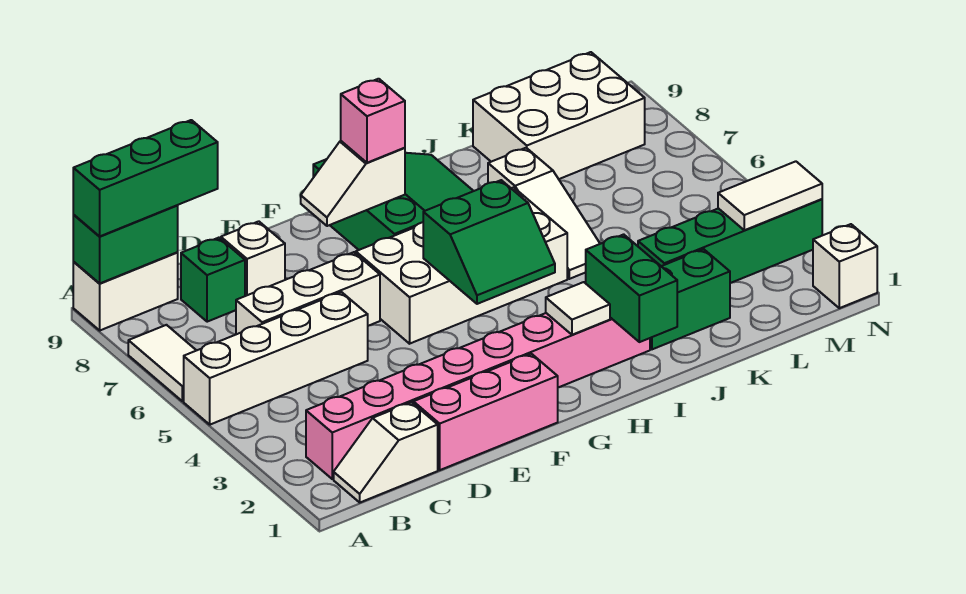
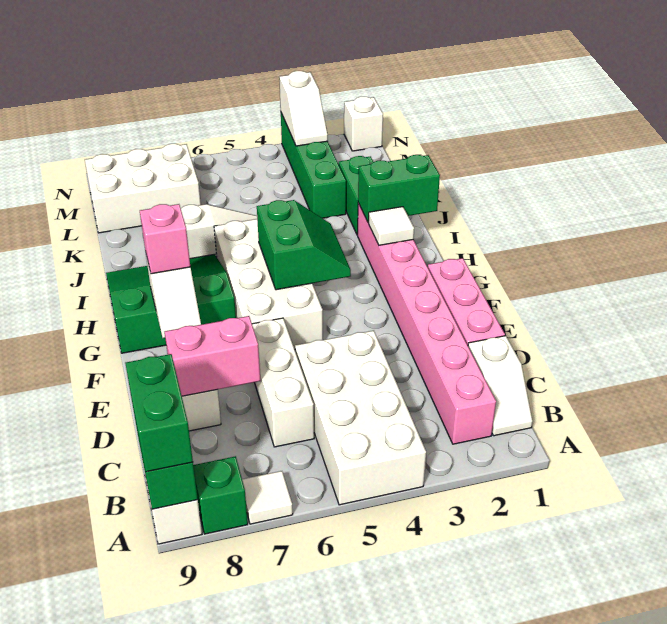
white 1x4 brick [184,292,368,425] -> white 2x4 brick [295,331,426,505]
white 1x2 tile [128,325,196,401] -> white 1x1 tile [242,471,293,524]
green 1x3 brick [73,120,218,237] -> green 1x2 brick [125,354,193,472]
green 1x1 brick [181,238,245,322] -> green 1x1 brick moved to [193,456,248,534]
none -> pink 1x2 brick [165,316,261,396]
white 2x3 brick [473,52,645,179] -> white 2x3 brick turned to [85,144,201,233]
white 1x2 tile [718,161,822,230] -> white 1x2 slope [279,71,328,146]

